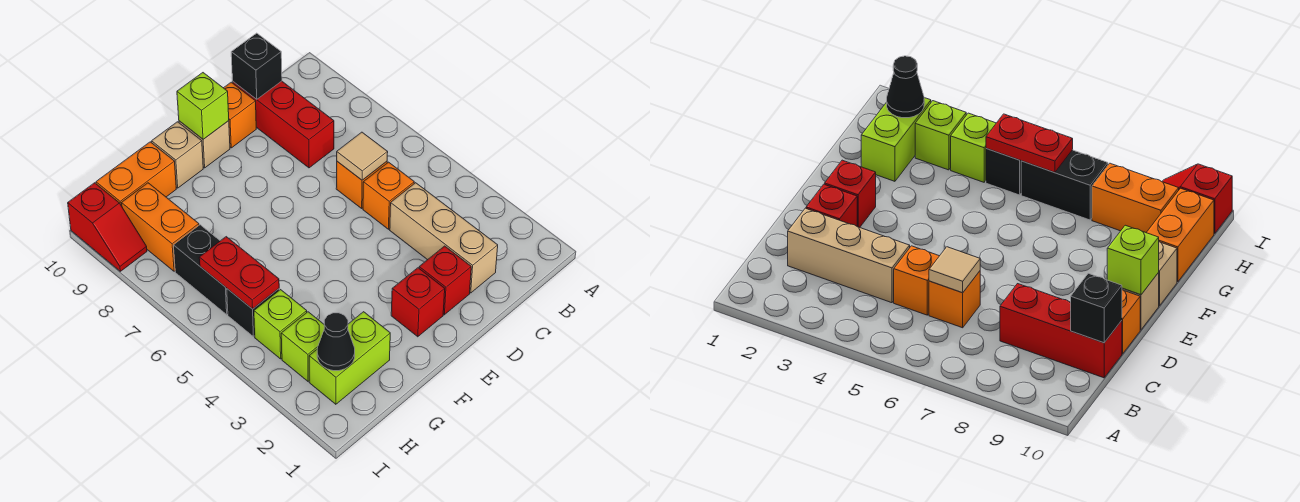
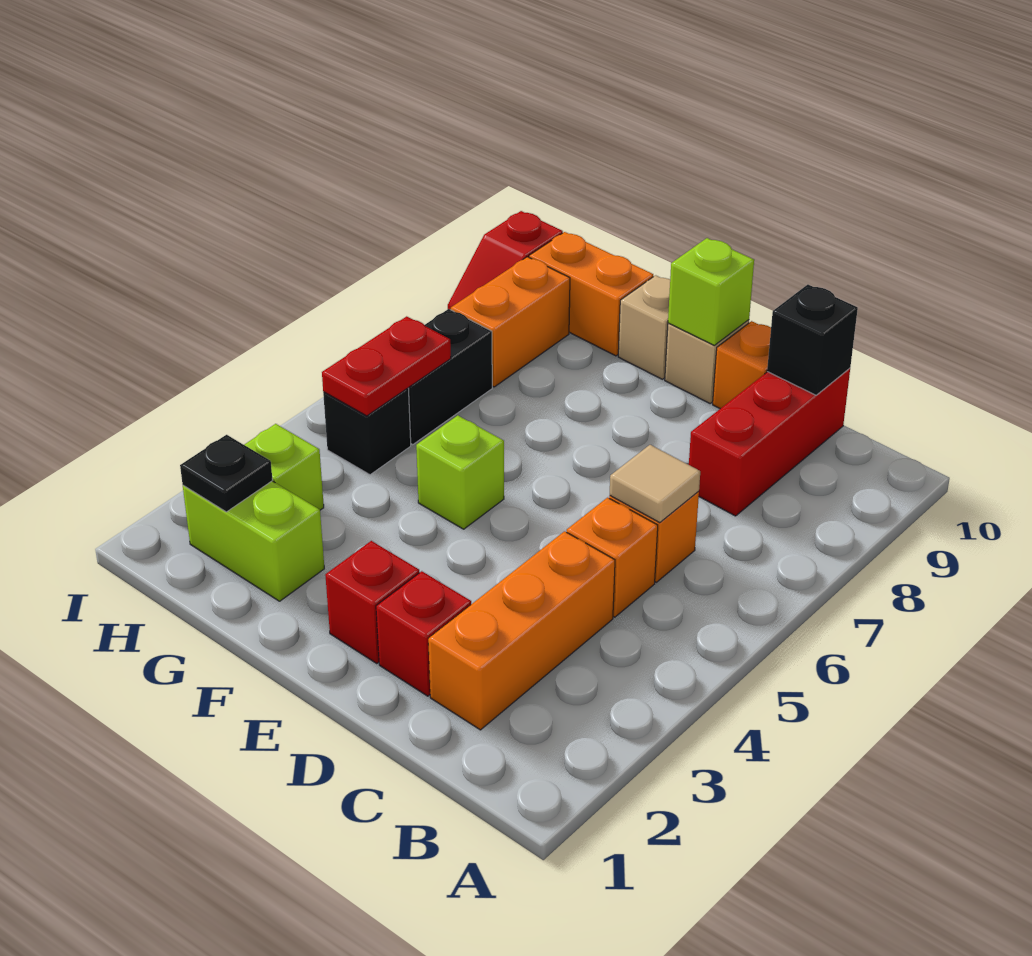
tan 1x3 brick [390,183,498,293] -> orange 1x3 brick [428,531,615,730]
black 1x1 cone [317,313,355,371] -> black 1x1 plate [180,435,273,512]
lime 1x1 brick [254,290,307,359] -> lime 1x1 brick moved to [416,415,504,529]

